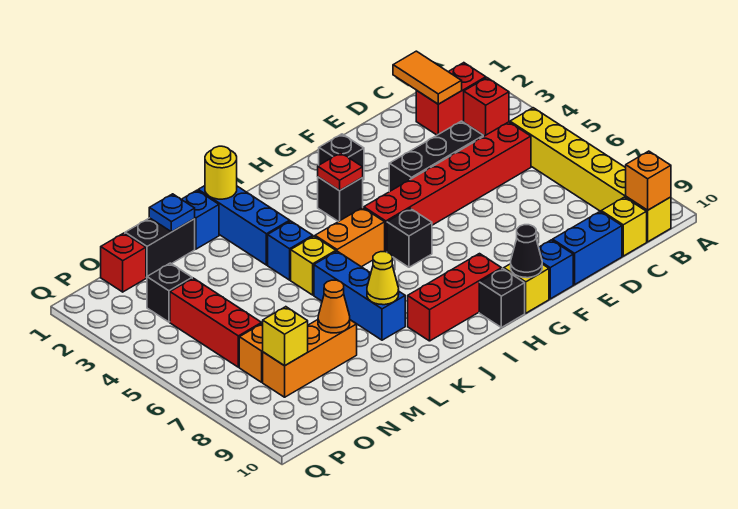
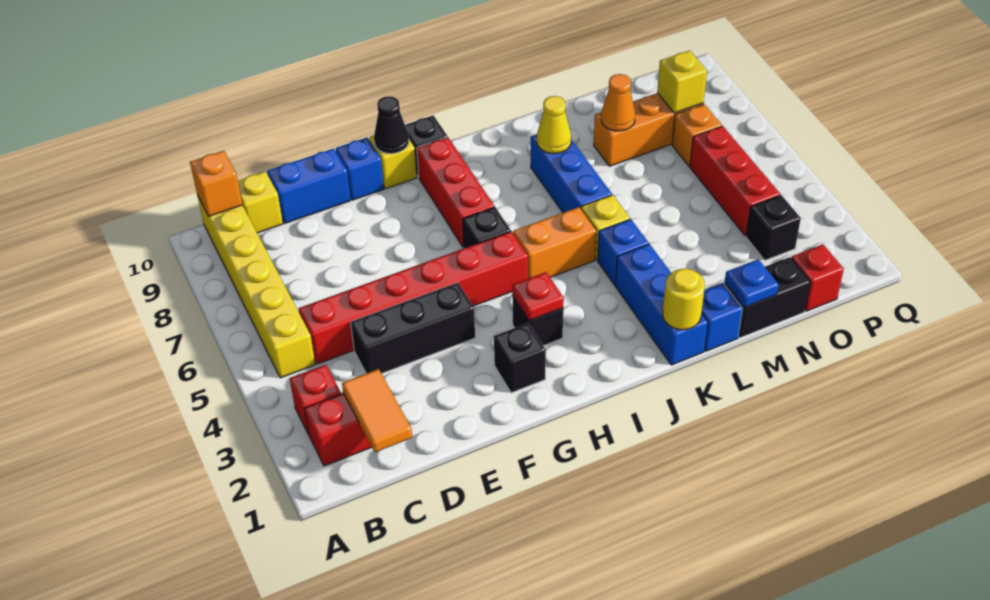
red 1x3 brick [408,254,502,341] -> red 1x3 brick turned to [417,137,494,248]

